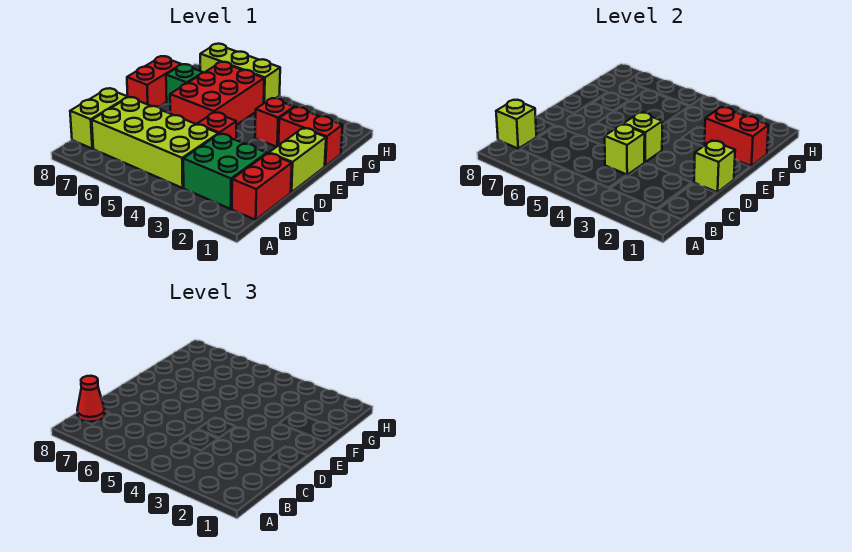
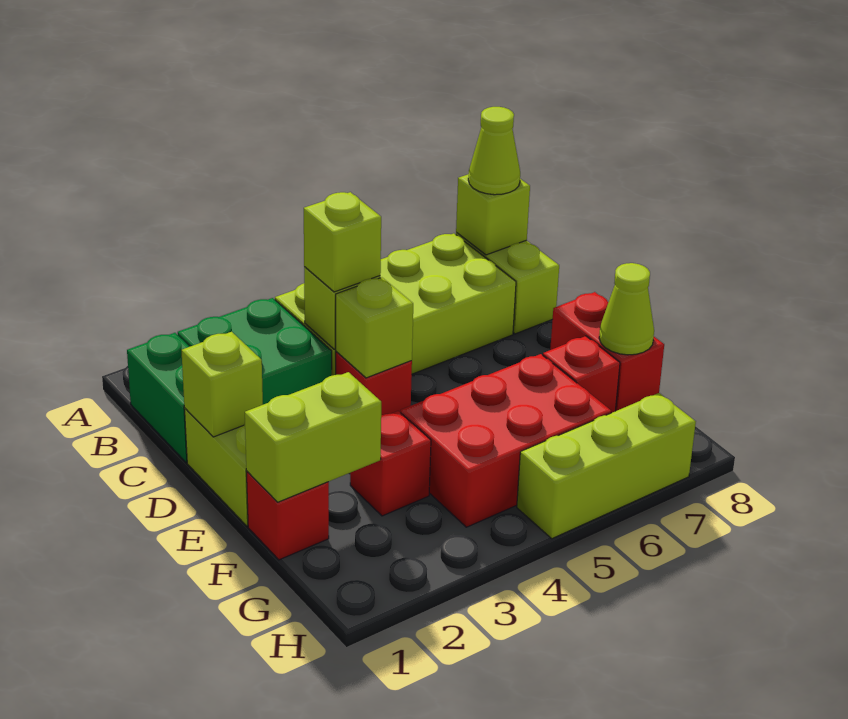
red 1x2 brick [232,153,292,220] -> green 1x2 brick [127,333,189,462]
red 1x1 cone [77,376,105,422] -> lime 1x1 cone [468,107,520,195]
none -> lime 1x1 brick [304,192,381,292]
red 2x3 brick [170,62,264,125] -> red 2x3 brick turned to [401,354,611,527]
red 1x2 brick [279,107,343,166] -> red 1x1 brick [247,472,329,560]
red 1x2 brick [705,107,769,166] -> lime 1x2 brick [245,372,381,502]
green 1x1 brick [166,64,203,104] -> red 1x1 brick [543,336,620,413]
none -> lime 1x1 cone [599,263,654,355]

